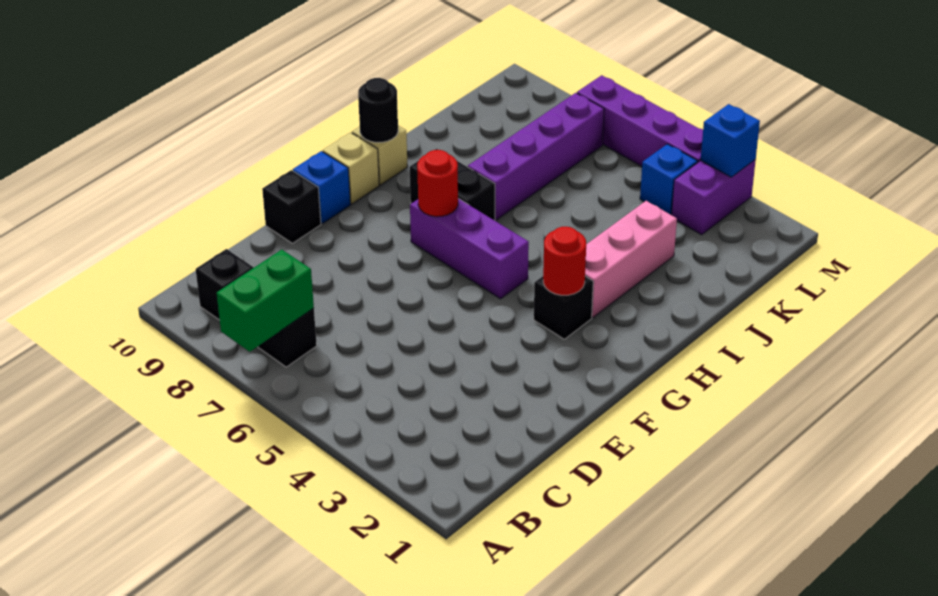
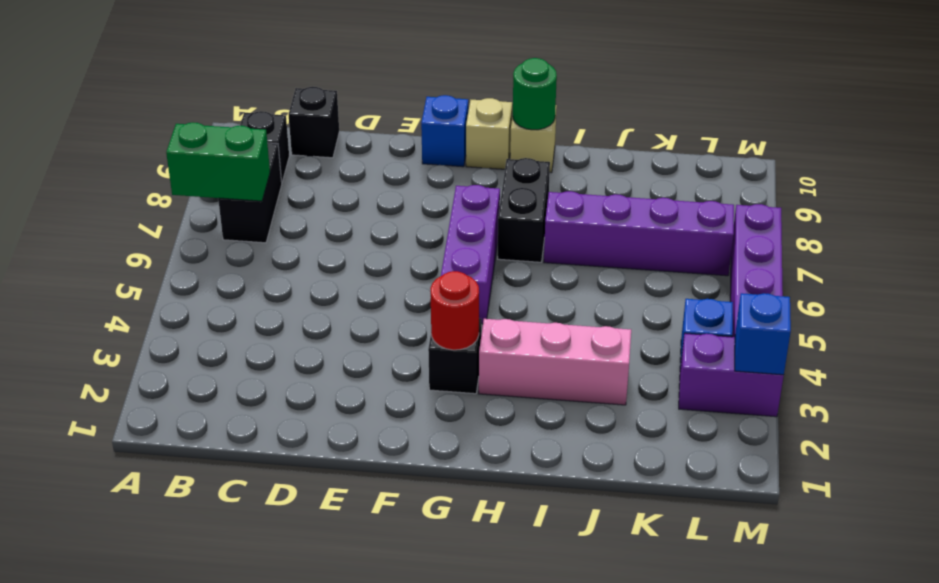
black 1x1 brick [262,170,321,243] -> black 1x1 brick moved to [288,87,339,158]
red 1x1 round brick [417,150,458,217] -> none
black 1x1 round brick [358,78,398,143] -> green 1x1 round brick [513,58,557,130]

